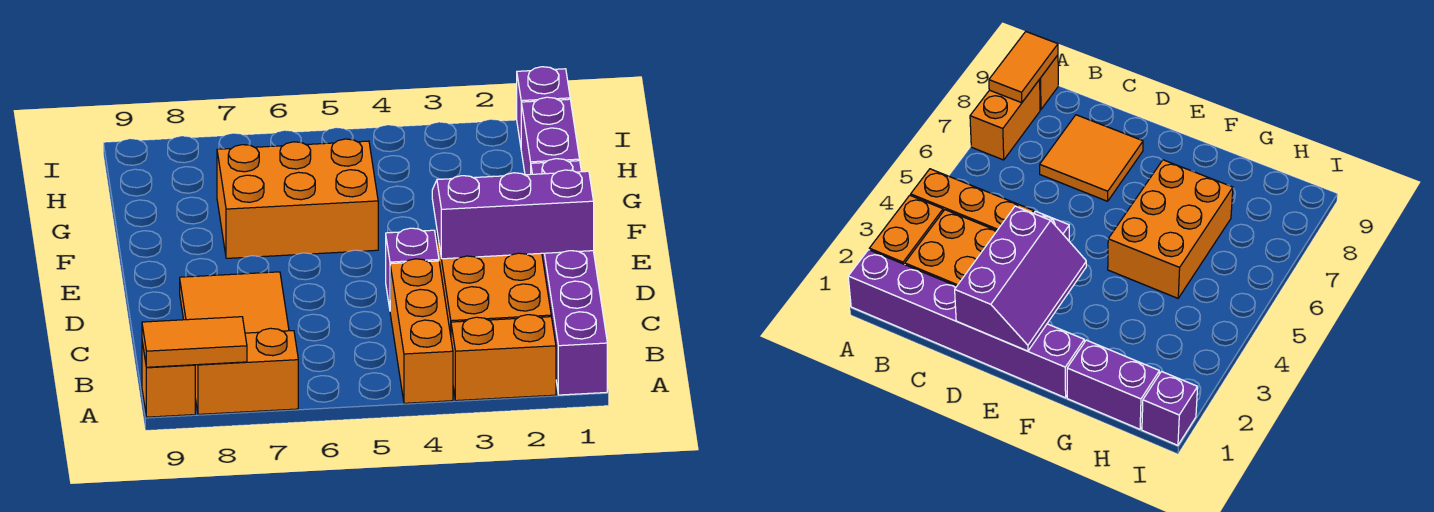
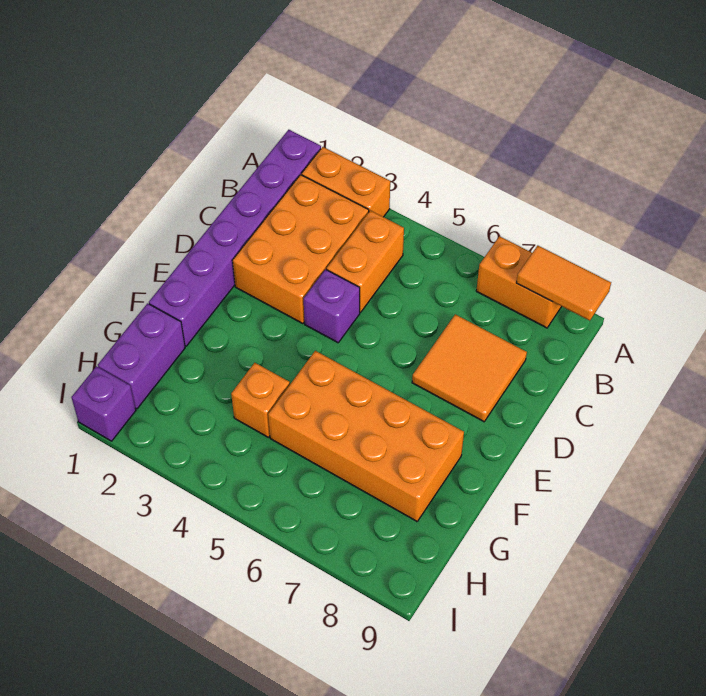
orange 1x3 brick [390,259,453,403] -> orange 1x2 brick [327,211,404,312]
orange 1x1 brick [142,342,195,417] -> orange 1x1 brick moved to [231,363,290,437]
purple 2x3 slope [432,170,594,259] -> none
orange 2x3 brick [217,139,378,258] -> orange 2x4 brick [268,351,464,521]

